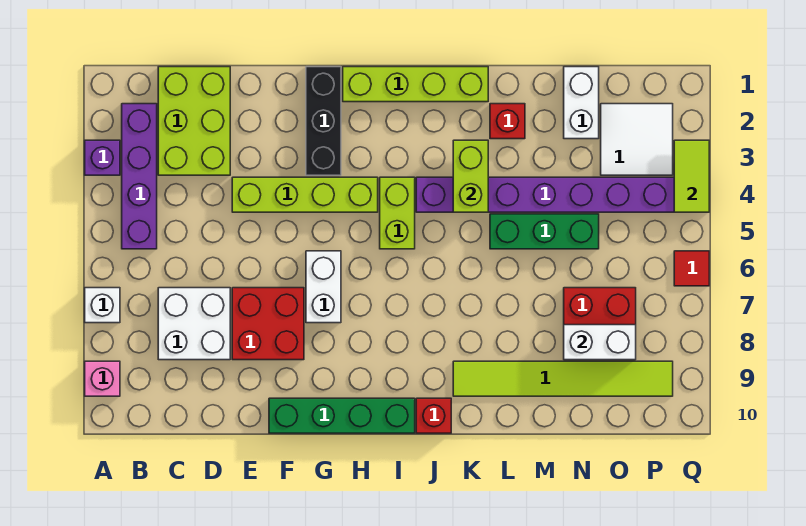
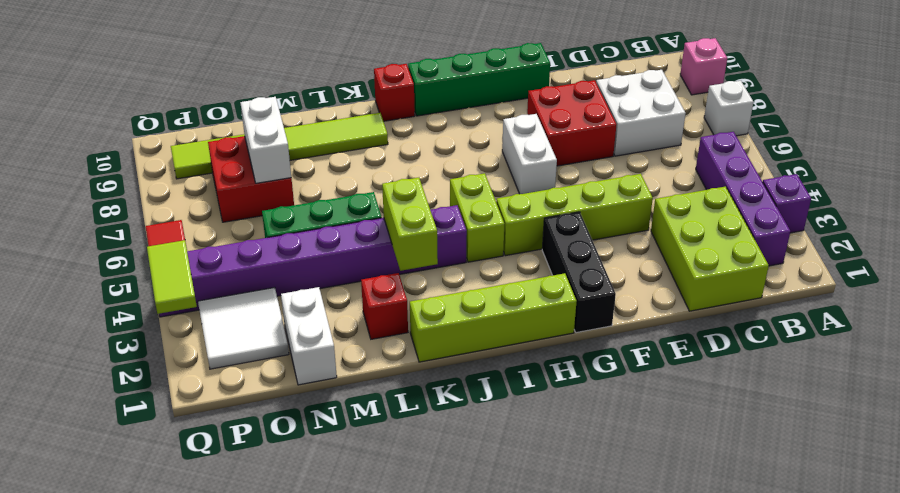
white 1x2 brick [564,325,636,360] -> white 1x2 brick turned to [240,97,291,183]

